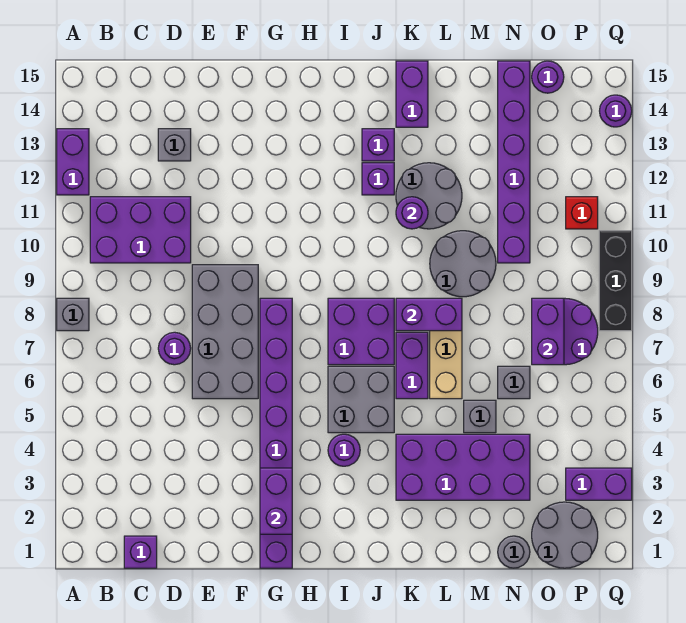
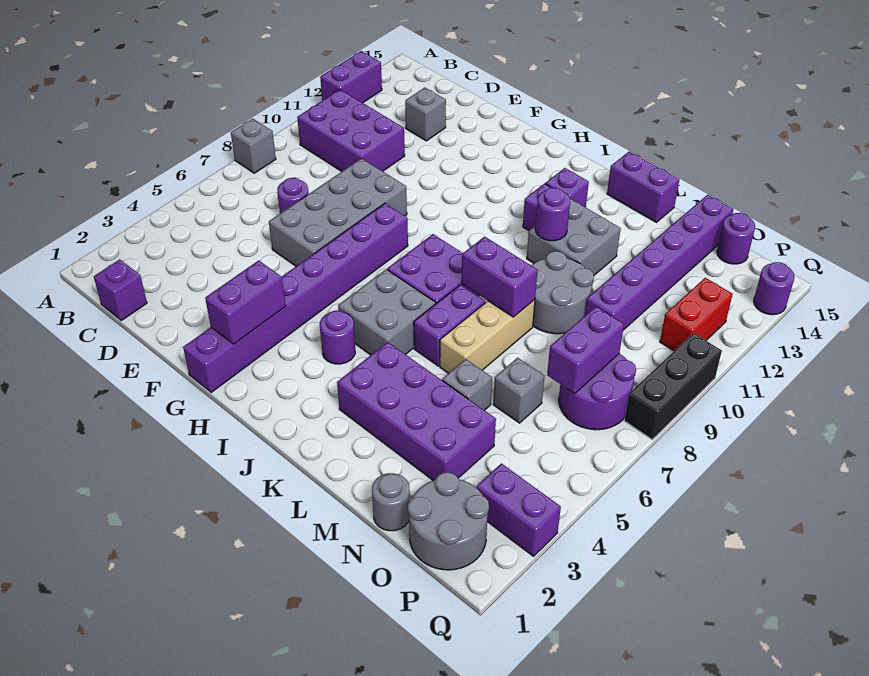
grey 2x2 round brick [396,163,462,229] -> grey 2x2 brick [527,199,621,275]
purple 1x2 brick [396,61,428,127] -> purple 1x2 brick turned to [607,152,679,222]
red 1x1 brick [566,197,598,229] -> red 1x2 brick [660,278,733,351]

